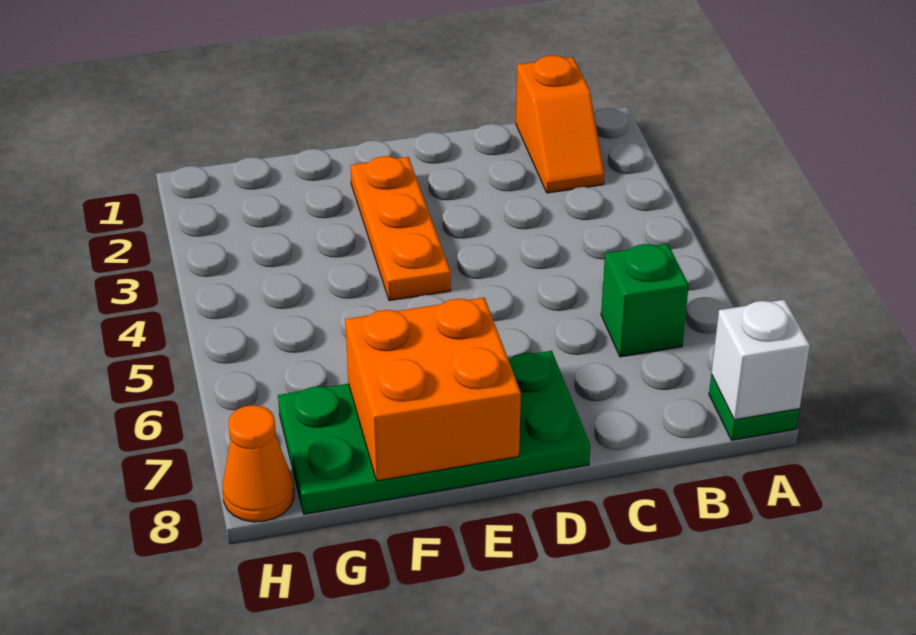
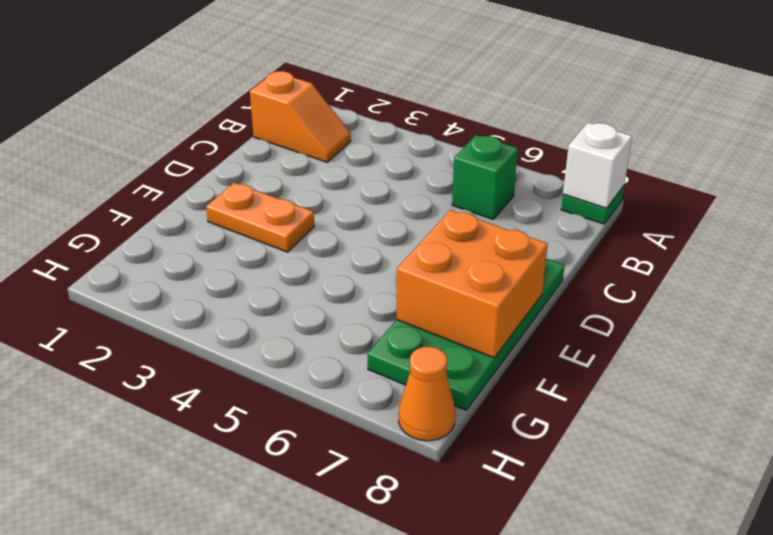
orange 1x3 plate [350,156,451,301] -> orange 1x2 plate [206,183,314,252]

